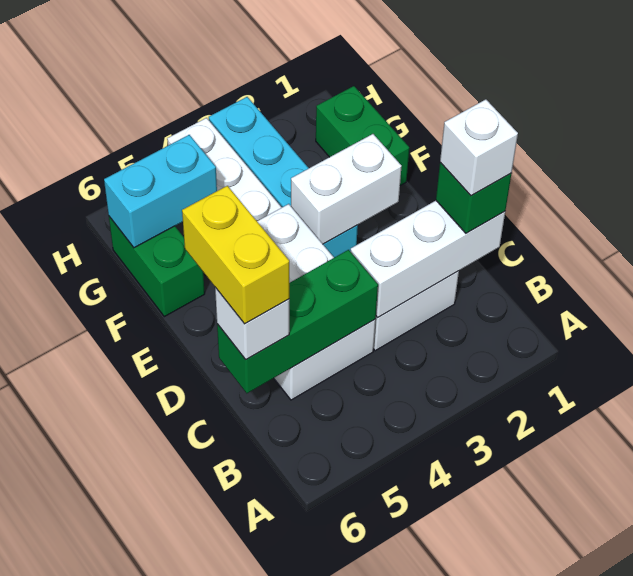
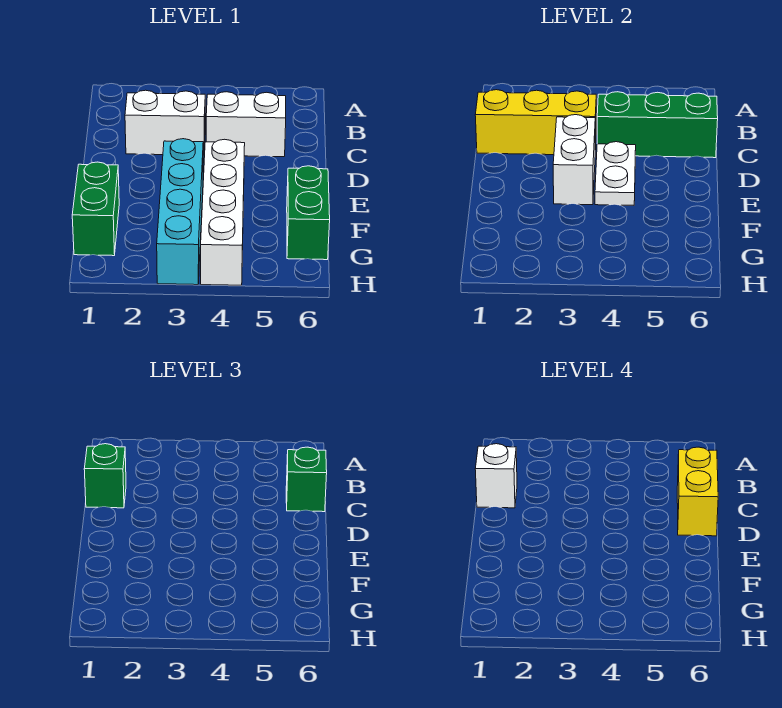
white 1x3 brick [350,201,505,318] -> yellow 1x3 brick [475,90,596,155]
white 1x1 brick [215,287,289,360] -> green 1x1 brick [286,447,327,512]
white 1x2 brick [291,134,402,244] -> white 1x2 brick turned to [553,115,595,205]
cyan 1x2 brick [104,135,217,248] -> none

